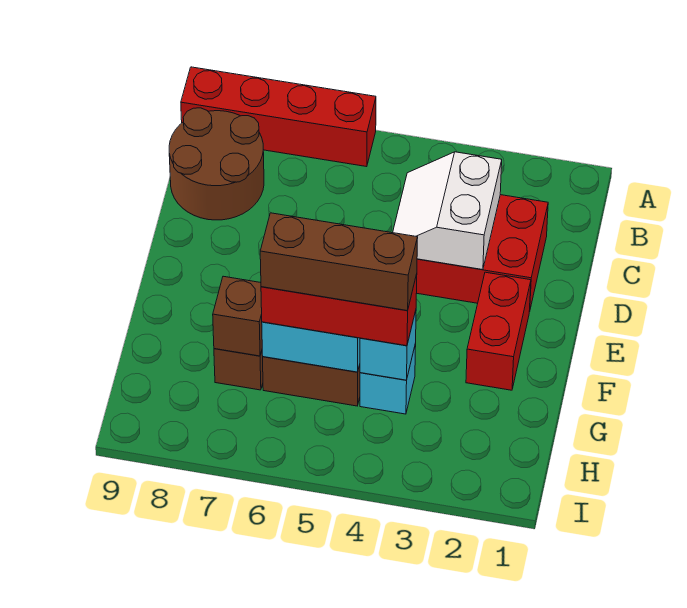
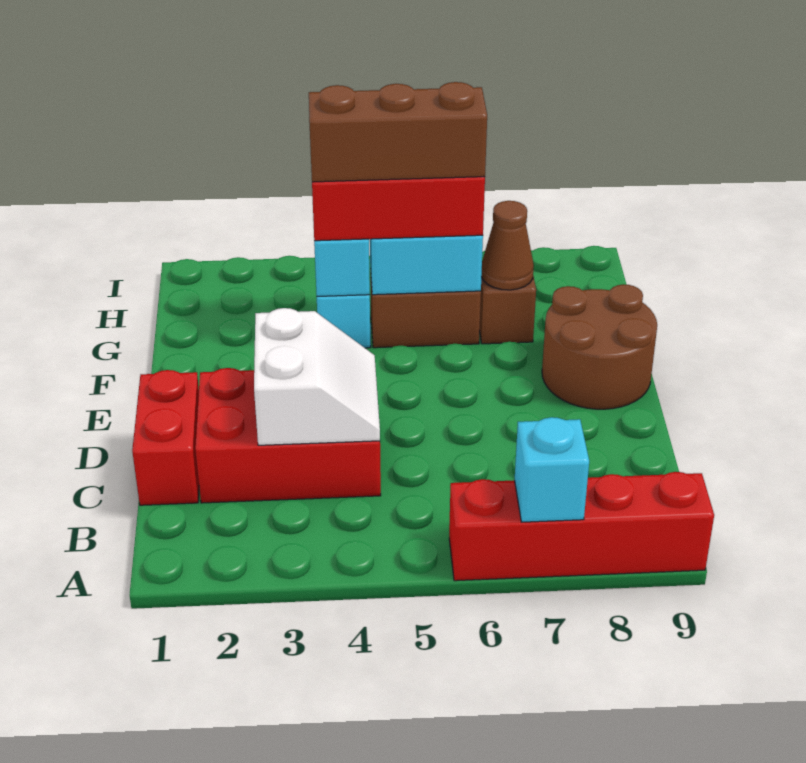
none -> cyan 1x1 brick [515,417,589,522]
brown 2x2 round brick [169,108,264,220] -> brown 2x2 round brick moved to [542,284,657,409]
red 1x2 brick [466,272,531,390] -> red 1x2 brick moved to [132,370,199,505]
brown 1x1 brick [213,276,262,356] -> brown 1x1 cone [481,201,534,290]

